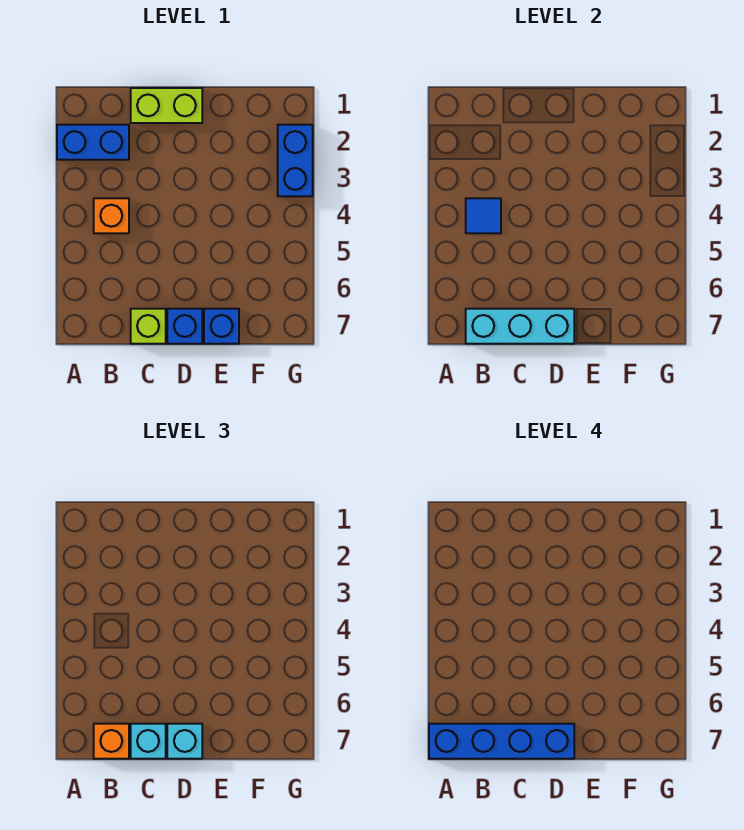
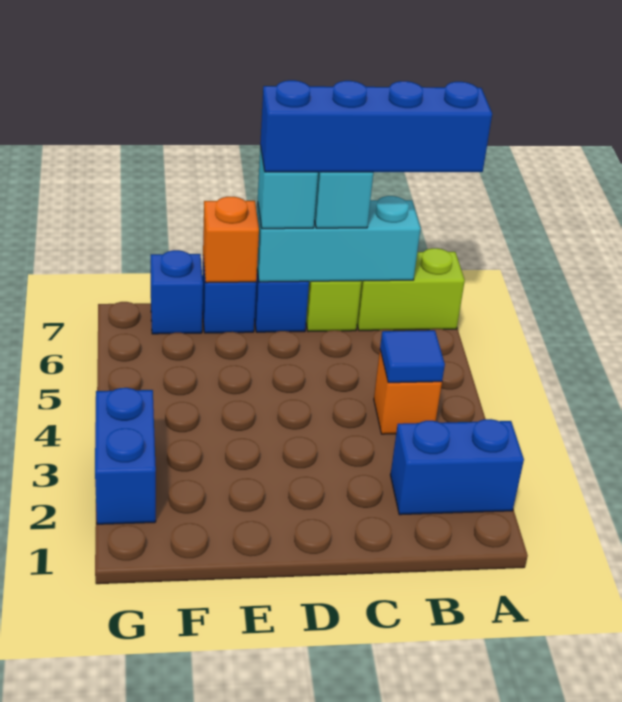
orange 1x1 brick [94,724,129,759] -> orange 1x1 brick moved to [203,197,259,283]
lime 1x2 brick [131,88,202,123] -> lime 1x2 brick moved to [357,248,465,331]
none -> blue 1x1 brick [151,250,203,334]

